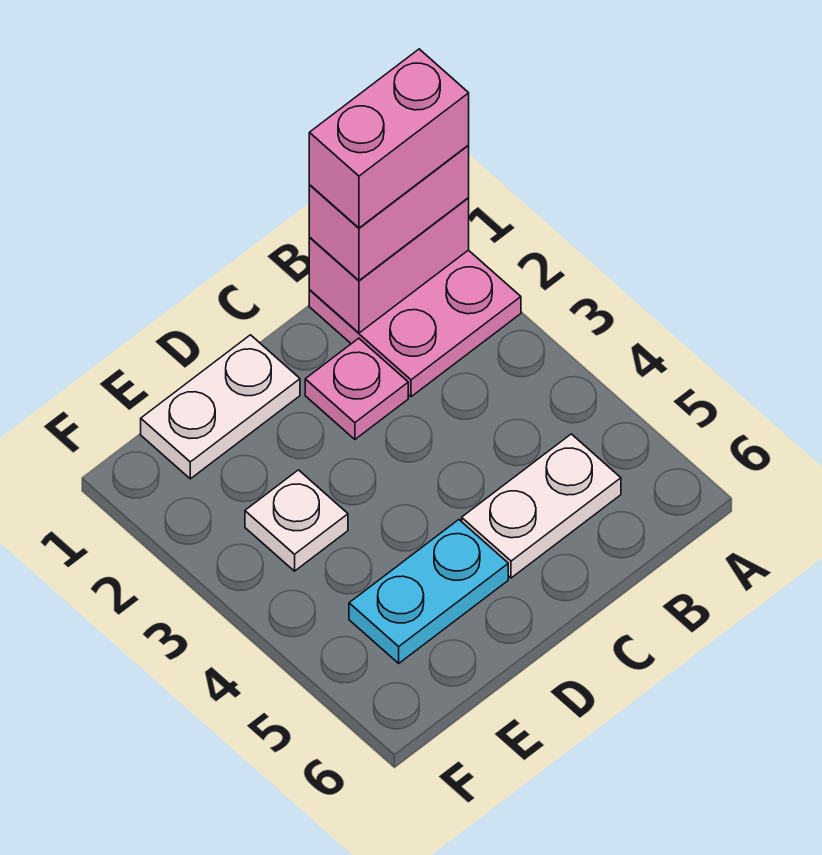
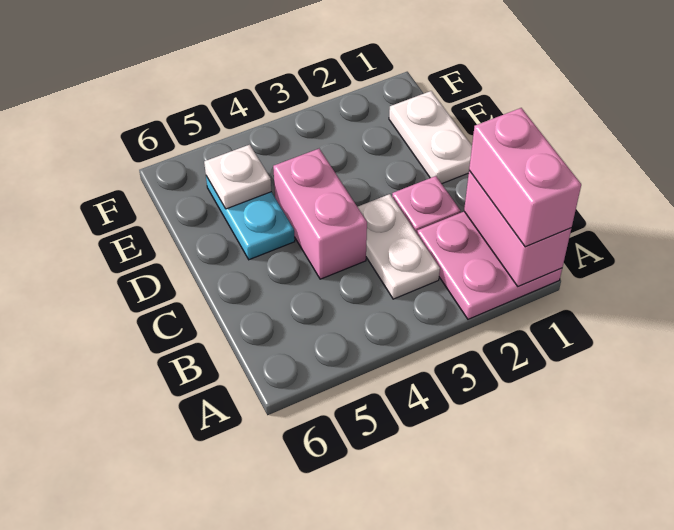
pink 1x2 brick [309,49,469,228] -> pink 1x2 brick moved to [273,149,367,279]
white 1x2 plate [462,434,621,578] -> white 1x2 plate moved to [358,194,440,299]
white 1x1 plate [245,470,348,571] -> white 1x1 plate moved to [204,145,271,209]

